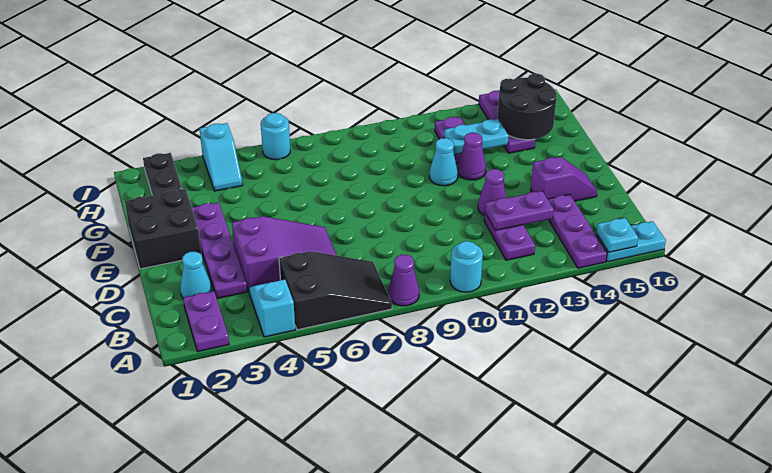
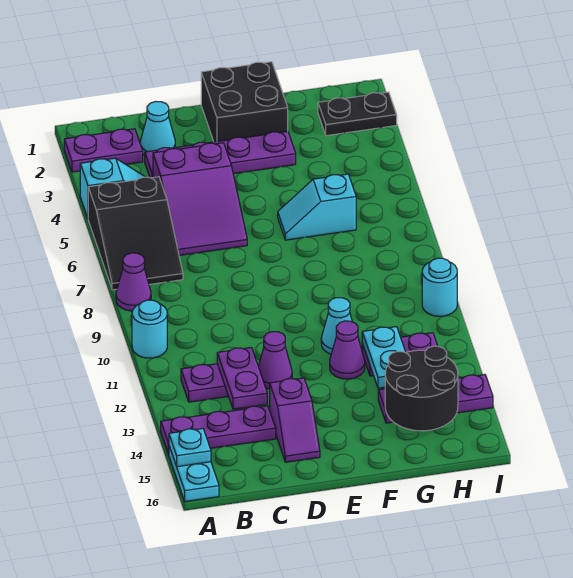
cyan 1x2 slope [200,123,243,191] -> cyan 1x2 slope moved to [278,174,356,240]
cyan 1x1 round brick [261,113,290,160] -> cyan 1x1 round brick moved to [422,258,457,316]

